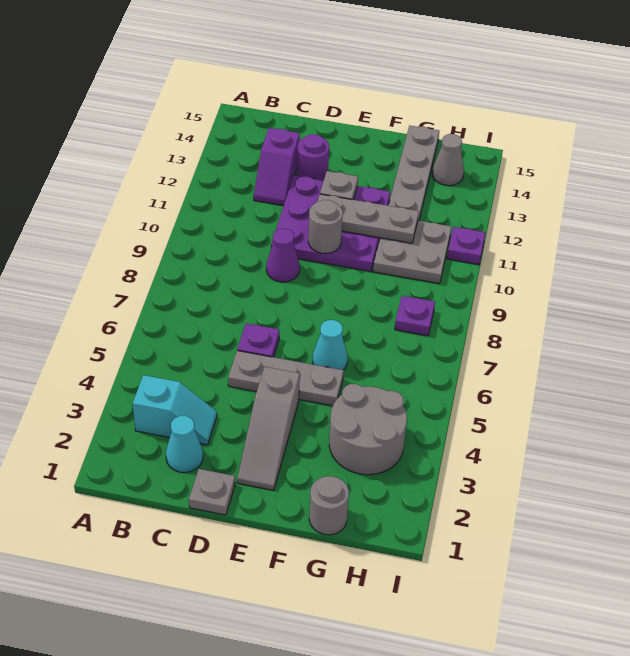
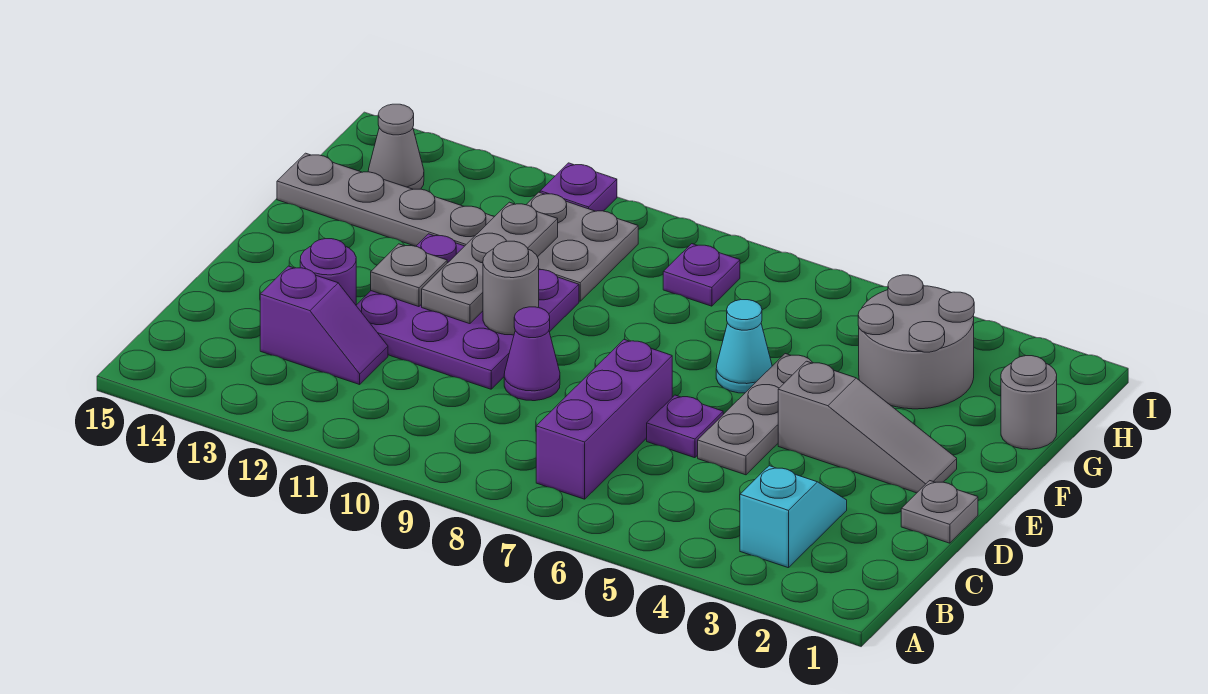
none -> purple 1x3 brick [536,339,672,499]
cyan 1x1 cone [166,416,203,473] -> none

